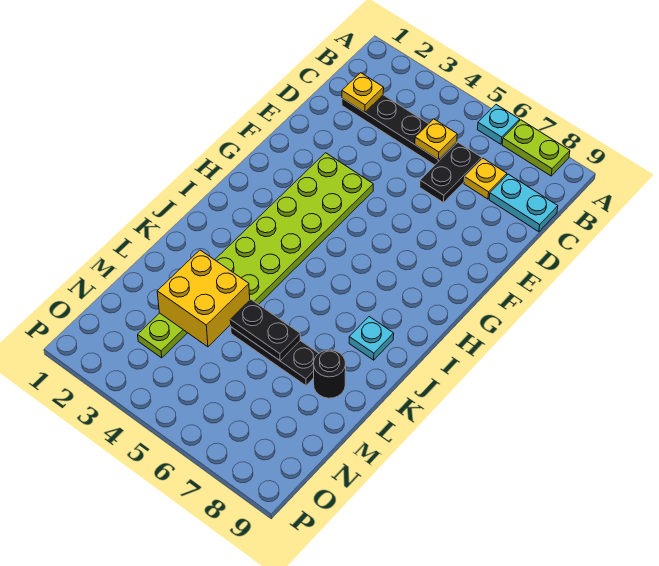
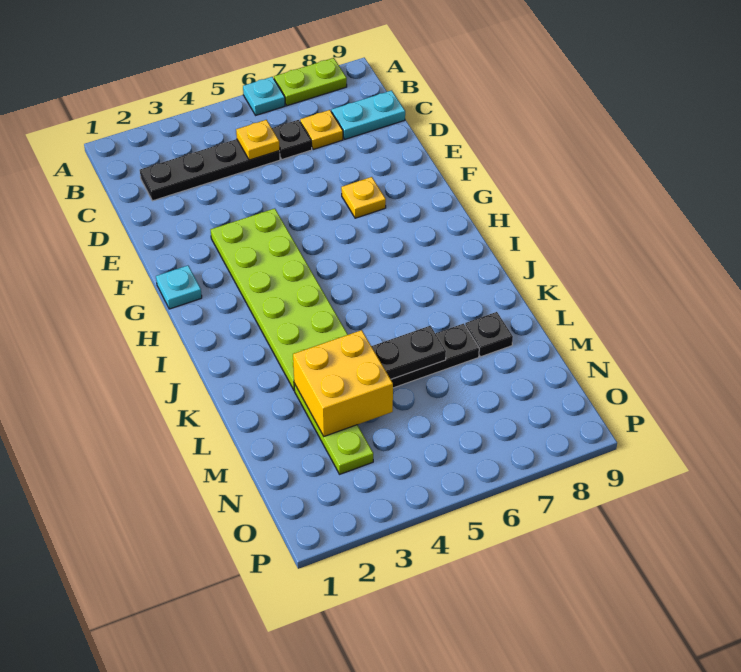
yellow 1x1 plate [342,73,384,112] -> yellow 1x1 plate moved to [341,177,386,218]
black 1x2 plate [420,143,482,203] -> black 1x1 plate [272,120,312,159]
cyan 1x1 plate [349,317,394,360] -> cyan 1x1 plate moved to [156,266,202,309]
black 1x1 round brick [313,350,346,398] -> black 1x1 plate [465,312,513,357]

